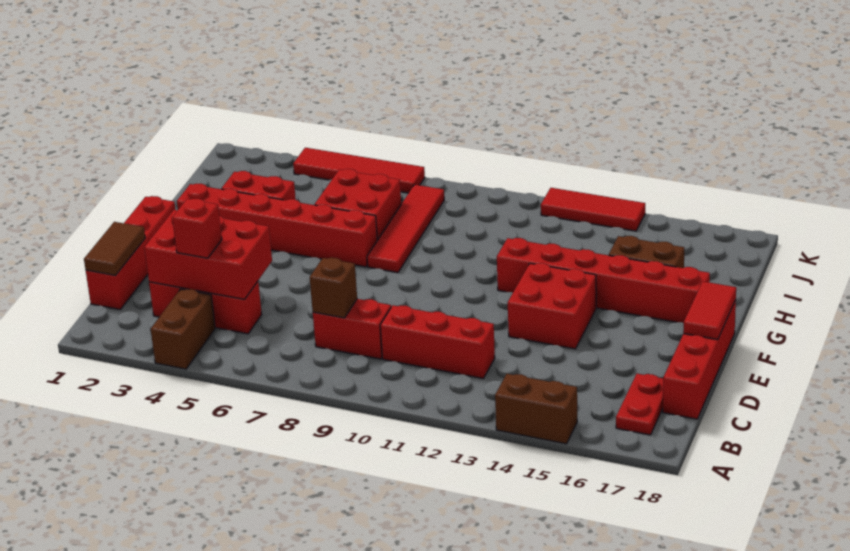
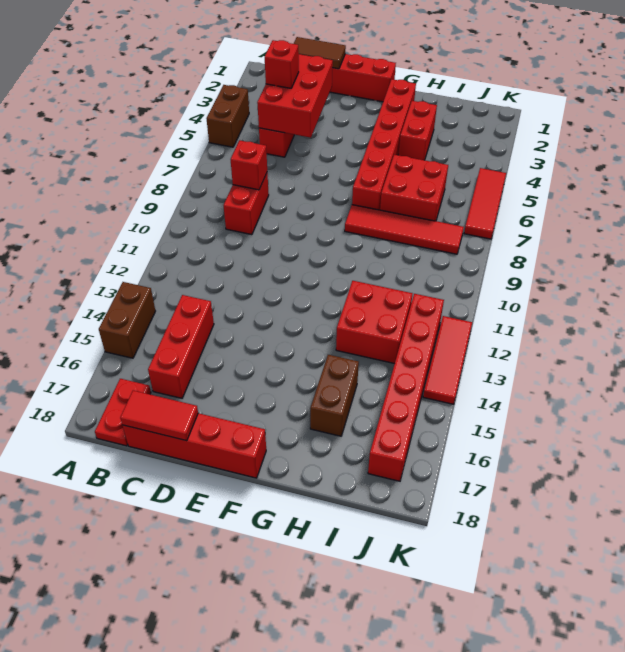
brown 1x2 brick [151,289,215,369] -> brown 1x2 brick turned to [207,85,249,147]
red 1x2 plate [616,374,663,435] -> red 1x2 plate turned to [95,379,151,446]
brown 1x1 brick [310,258,357,318] -> red 1x1 brick [231,140,267,190]
red 1x3 brick [380,305,495,378] -> red 1x3 brick moved to [148,295,214,398]
red 2x2 brick [508,263,596,349] -> red 2x2 brick moved to [336,281,413,364]
red 1x2 tile [683,282,736,340] -> red 1x2 tile moved to [120,391,198,441]
red 1x6 brick [497,238,710,323] -> red 1x6 brick moved to [368,294,444,481]
red 1x4 tile [293,148,425,193] -> red 1x3 tile [464,168,506,239]

